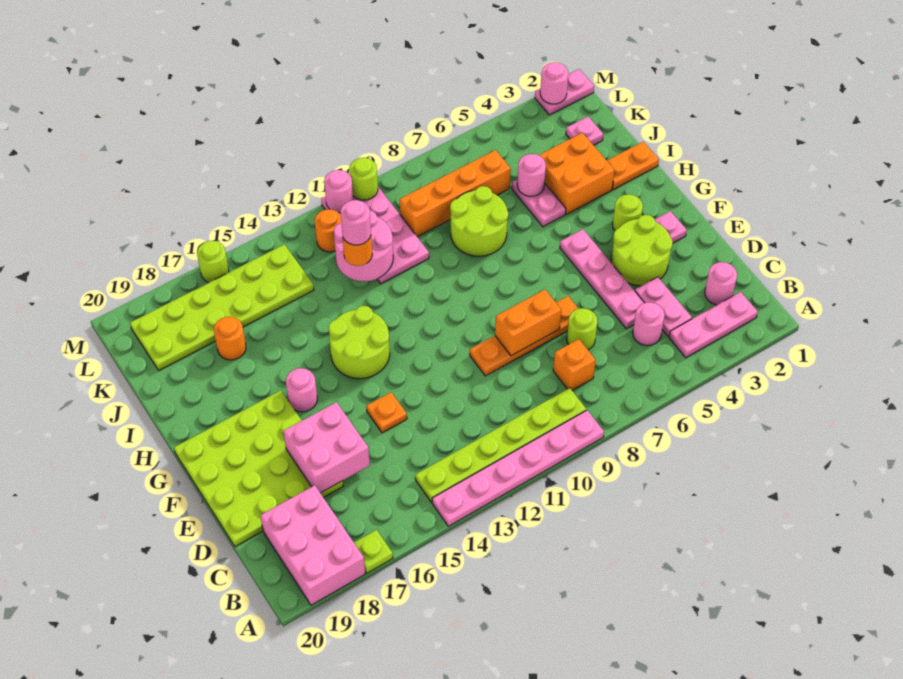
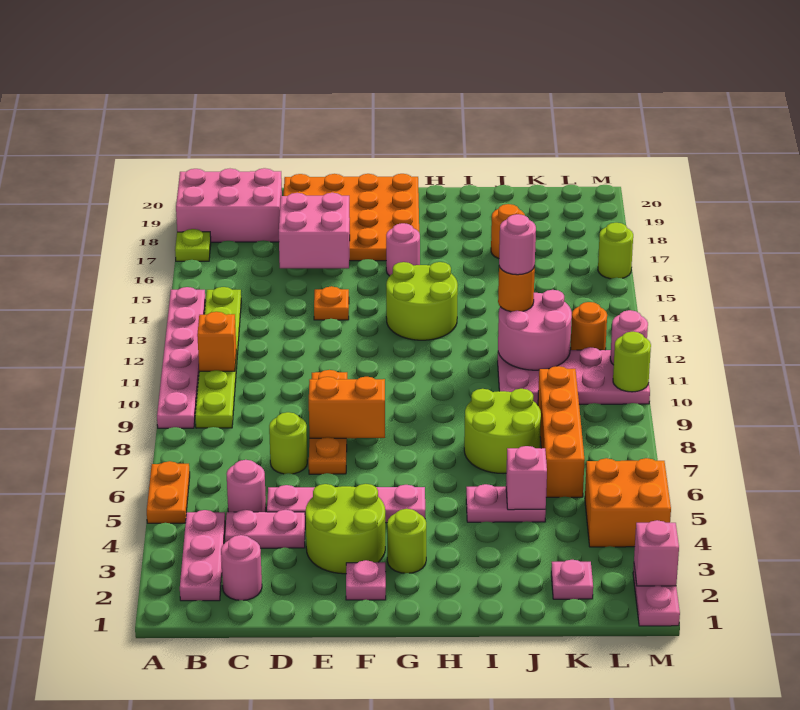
orange 1x1 brick [553,339,596,390] -> orange 1x1 brick moved to [197,312,236,371]
lime 4x4 plate [174,390,343,547] -> orange 4x4 plate [284,174,419,261]
orange 1x2 brick [495,290,561,356] -> orange 1x2 brick turned to [309,377,385,439]
orange 1x2 plate [607,142,659,189] -> orange 1x2 plate moved to [147,461,190,523]
orange 2x2 brick [539,133,615,214] -> orange 2x2 brick moved to [585,458,671,547]
pink 1x1 round brick [517,154,546,196] -> pink 1x1 brick [506,446,547,510]
lime 2x6 plate [130,244,314,370] -> none
pink 1x1 round brick [540,62,568,104] -> pink 1x1 brick [634,520,679,586]

